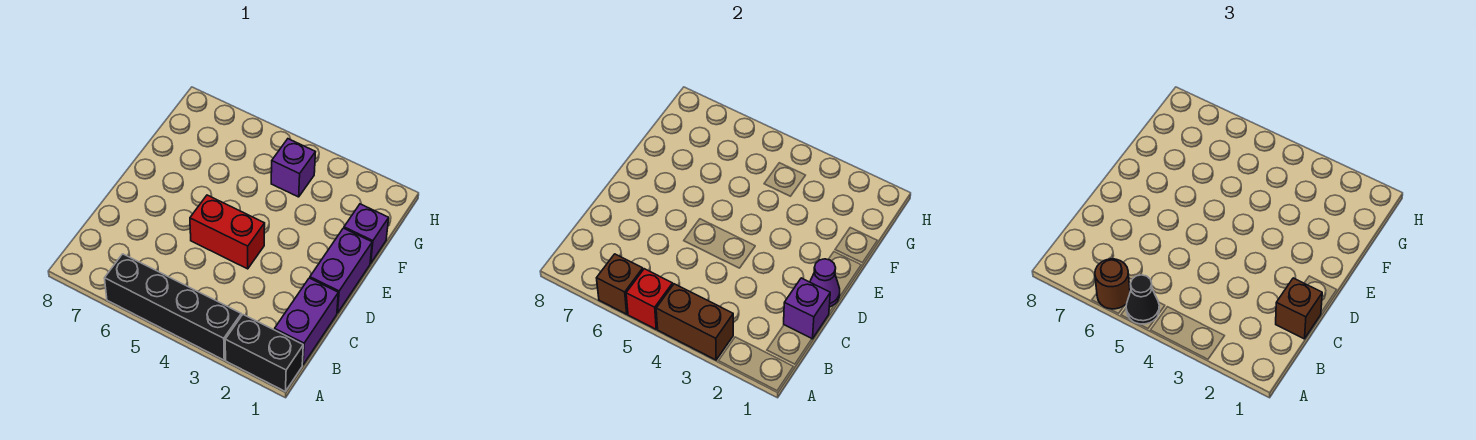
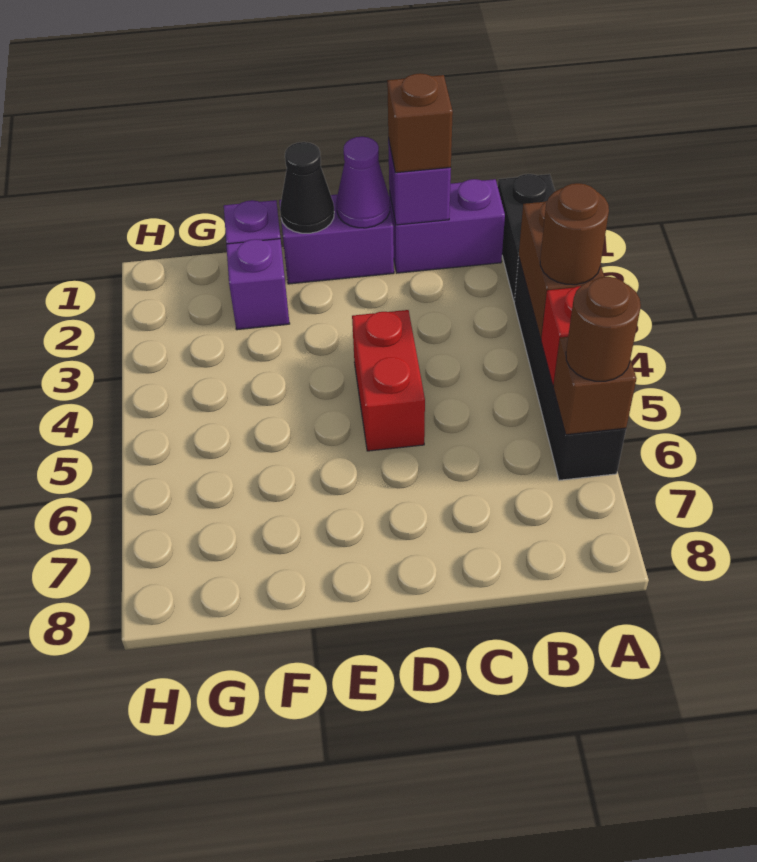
none -> brown 1x1 round brick [540,183,609,285]
black 1x1 cone [1126,275,1159,324] -> black 1x1 cone moved to [280,142,334,233]
purple 1x1 brick [271,139,315,197] -> purple 1x1 brick moved to [226,239,290,330]

